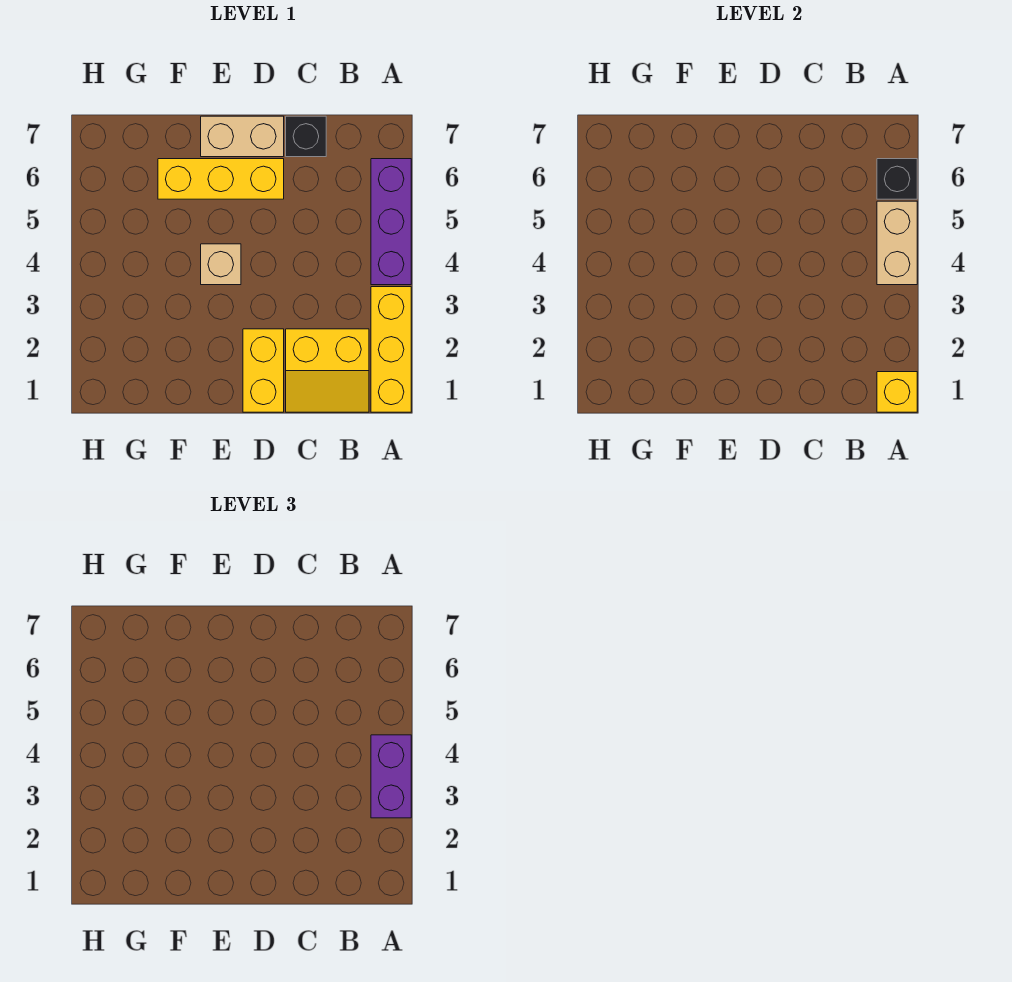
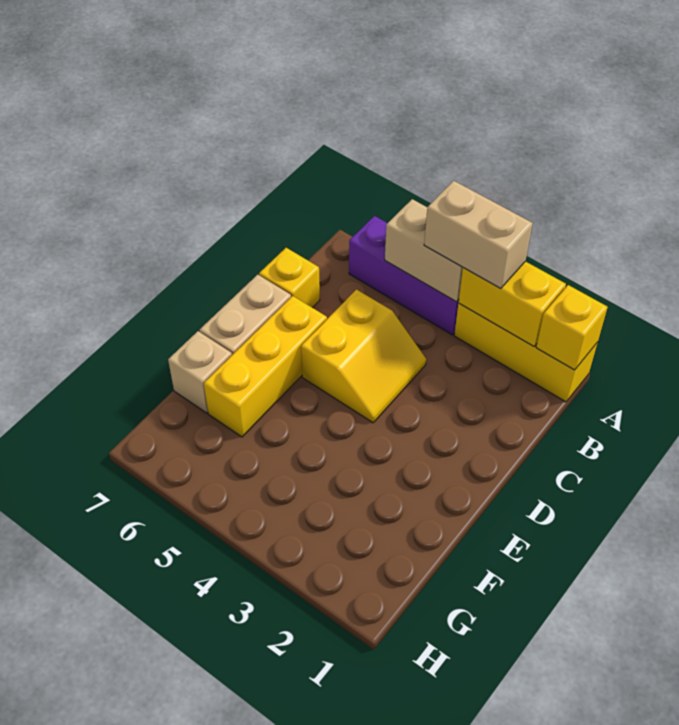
purple 1x2 brick [371,735,411,818] -> tan 1x2 brick [424,181,533,289]
black 1x1 brick [877,159,917,199] -> none
yellow 2x2 slope [286,329,369,412] -> yellow 2x2 slope moved to [301,290,426,423]
black 1x1 brick [286,116,326,157] -> yellow 1x1 brick [259,248,320,308]
yellow 1x2 brick [243,329,284,412] -> yellow 1x2 brick moved to [459,261,566,346]
tan 1x1 brick [201,244,241,285] -> tan 1x1 brick moved to [168,331,232,413]

